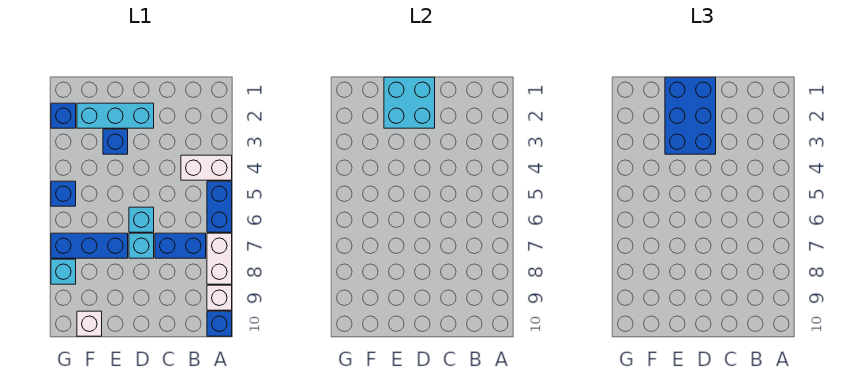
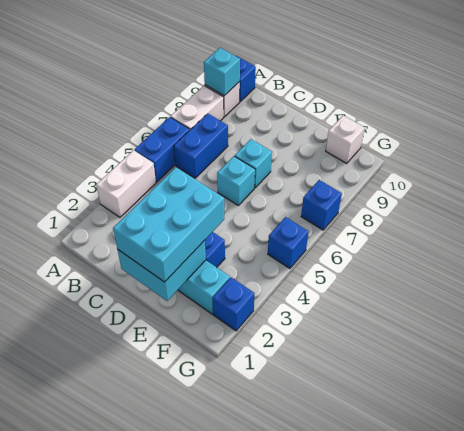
white 1x2 brick [181,155,232,180] -> white 1x2 brick turned to [96,150,156,217]
blue 1x2 brick [155,233,206,258] -> blue 1x2 brick turned to [174,114,228,178]
blue 2x3 brick [665,77,716,154] -> cyan 2x3 brick [113,167,224,282]
blue 1x3 brick [51,233,128,258] -> blue 1x1 brick [301,180,342,230]
cyan 1x1 brick [51,259,76,284] -> cyan 1x1 brick moved to [204,48,240,96]

